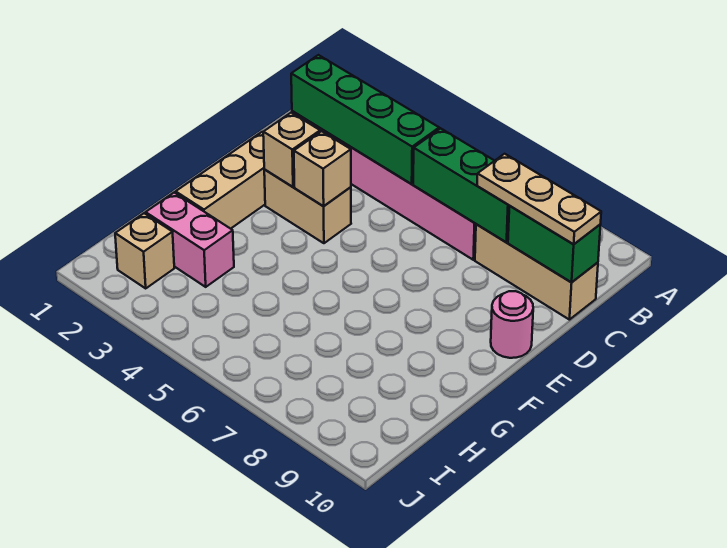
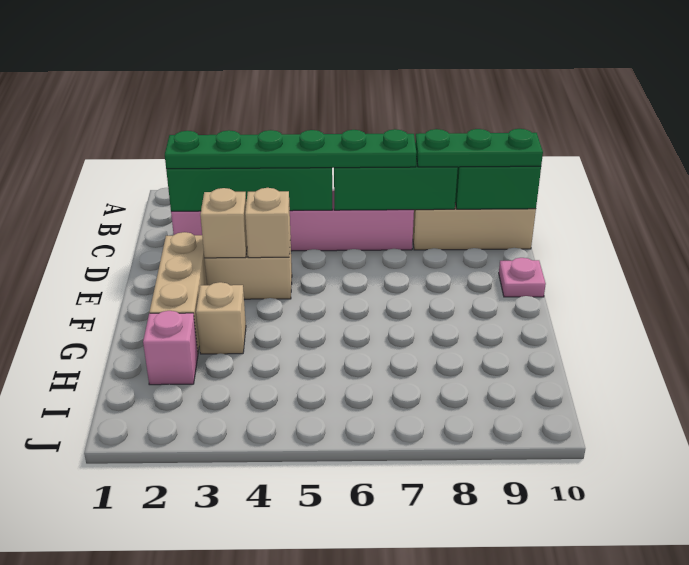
none -> green 1x6 plate [165,129,416,169]
tan 1x3 plate [477,154,601,244] -> green 1x3 plate [415,129,543,167]
pink 1x1 round brick [491,291,533,358] -> pink 1x1 plate [499,258,546,297]
pink 1x2 brick [146,193,234,287] -> pink 1x1 brick [143,311,198,385]
tan 1x1 brick [115,213,174,288] -> tan 1x1 brick moved to [196,282,246,354]

